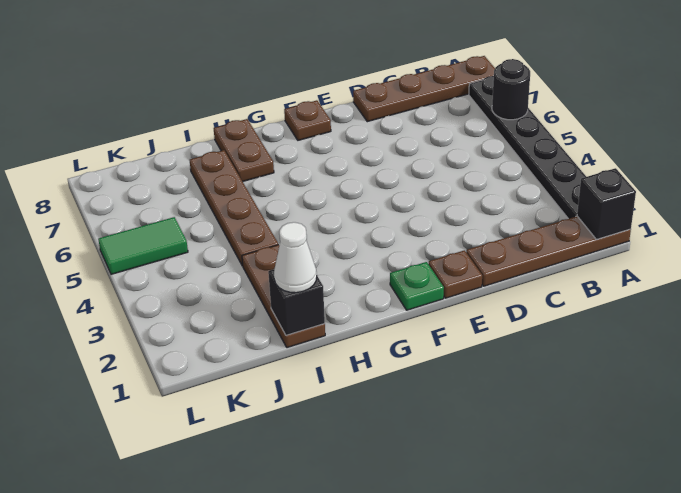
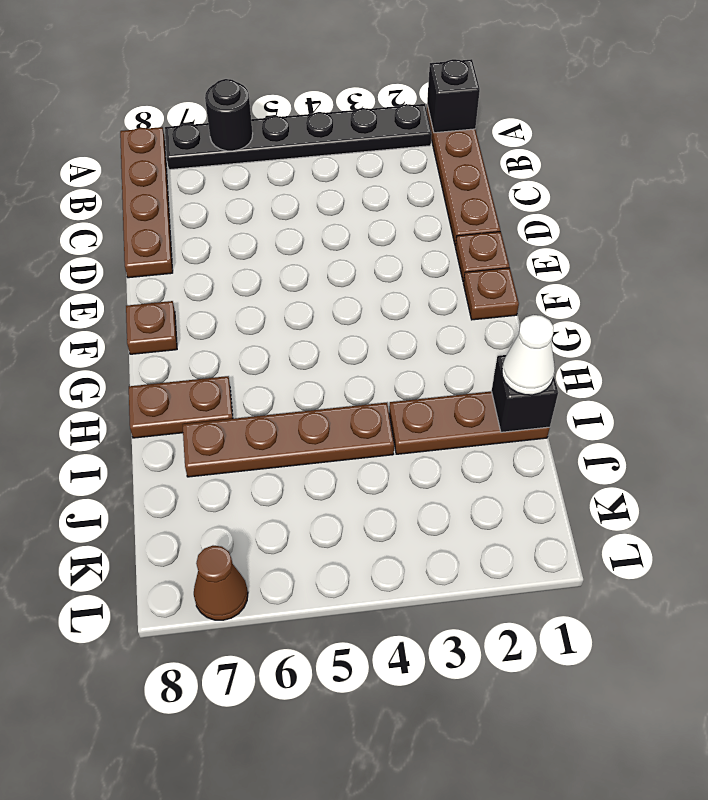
green 1x1 plate [390,262,444,310] -> brown 1x1 plate [463,268,519,320]
green 1x2 tile [98,217,188,274] -> none
none -> brown 1x1 cone [194,546,248,620]

